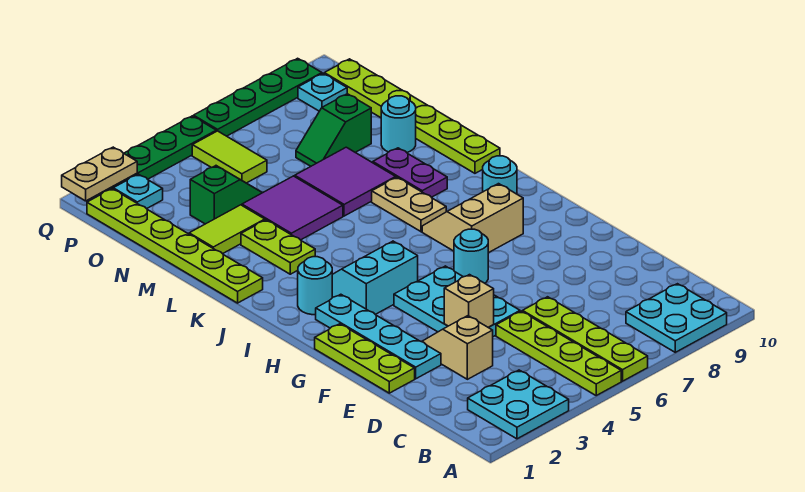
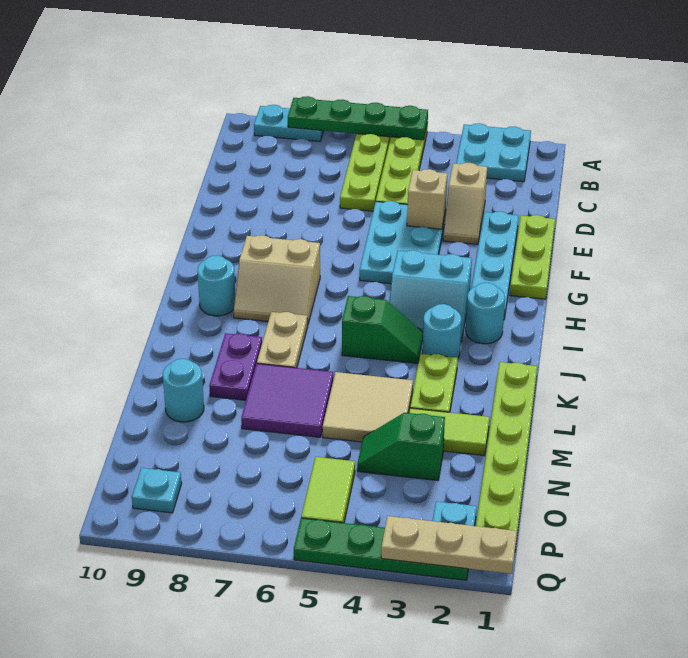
cyan 2x2 plate [626,284,727,352] -> cyan 1x2 plate [254,105,323,142]
cyan 1x1 round brick [454,229,488,283] -> cyan 1x1 round brick moved to [422,304,461,358]
lime 1x6 plate [324,59,500,173] -> none
purple 2x2 tile [242,176,343,240] -> tan 2x2 tile [323,372,413,442]
green 1x2 slope [296,94,371,166] -> green 1x2 slope moved to [342,296,423,364]
tan 1x2 plate [62,147,137,201] -> tan 1x3 plate [381,516,517,574]
green 1x4 plate [194,58,322,136] -> green 1x4 plate moved to [288,96,428,140]

